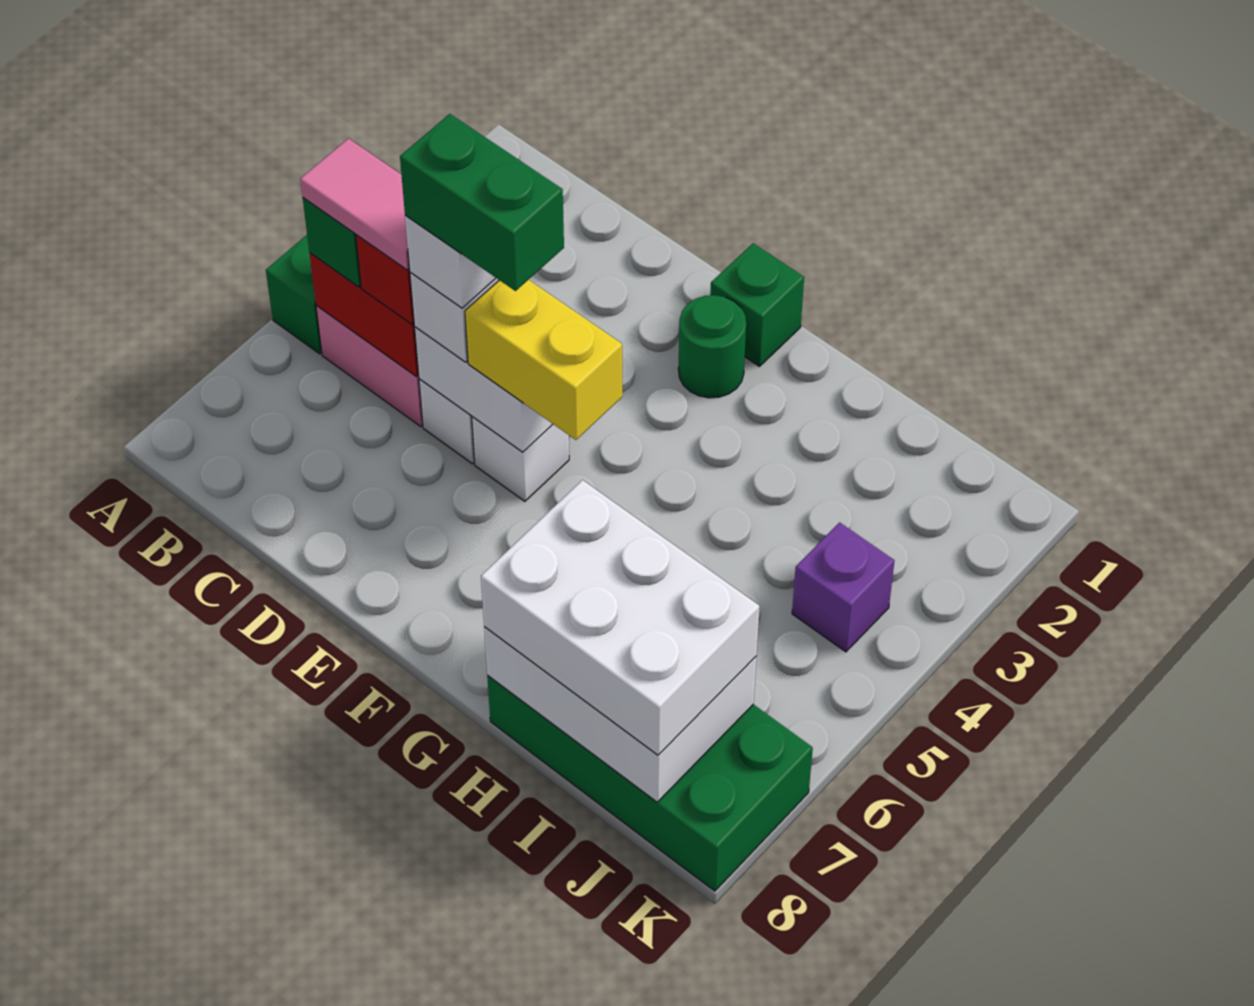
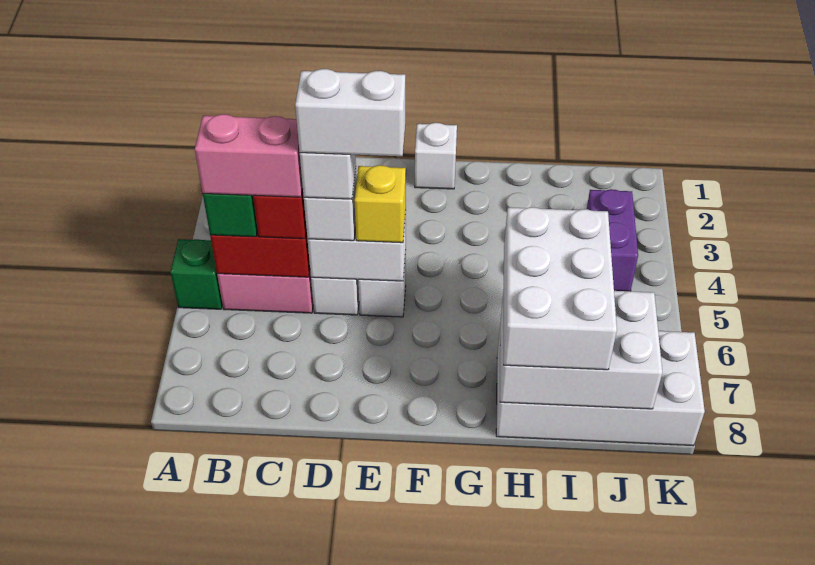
pink 1x2 tile [300,138,409,270] -> pink 1x2 brick [195,114,303,197]
green 1x2 brick [400,114,564,291] -> white 1x2 brick [295,69,405,156]
yellow 1x2 brick [465,280,622,440] -> yellow 1x1 brick [354,165,406,243]
green 1x1 brick [710,243,804,366] -> white 1x1 brick [415,123,457,189]
green 1x1 round brick [678,295,746,398] -> none
green 2x4 brick [487,675,813,891] -> white 2x4 brick [496,331,705,446]
white 2x3 brick [481,480,760,755] -> white 2x3 brick turned to [504,207,617,370]
purple 1x1 brick [792,522,894,652] -> purple 1x2 brick [587,189,638,291]

